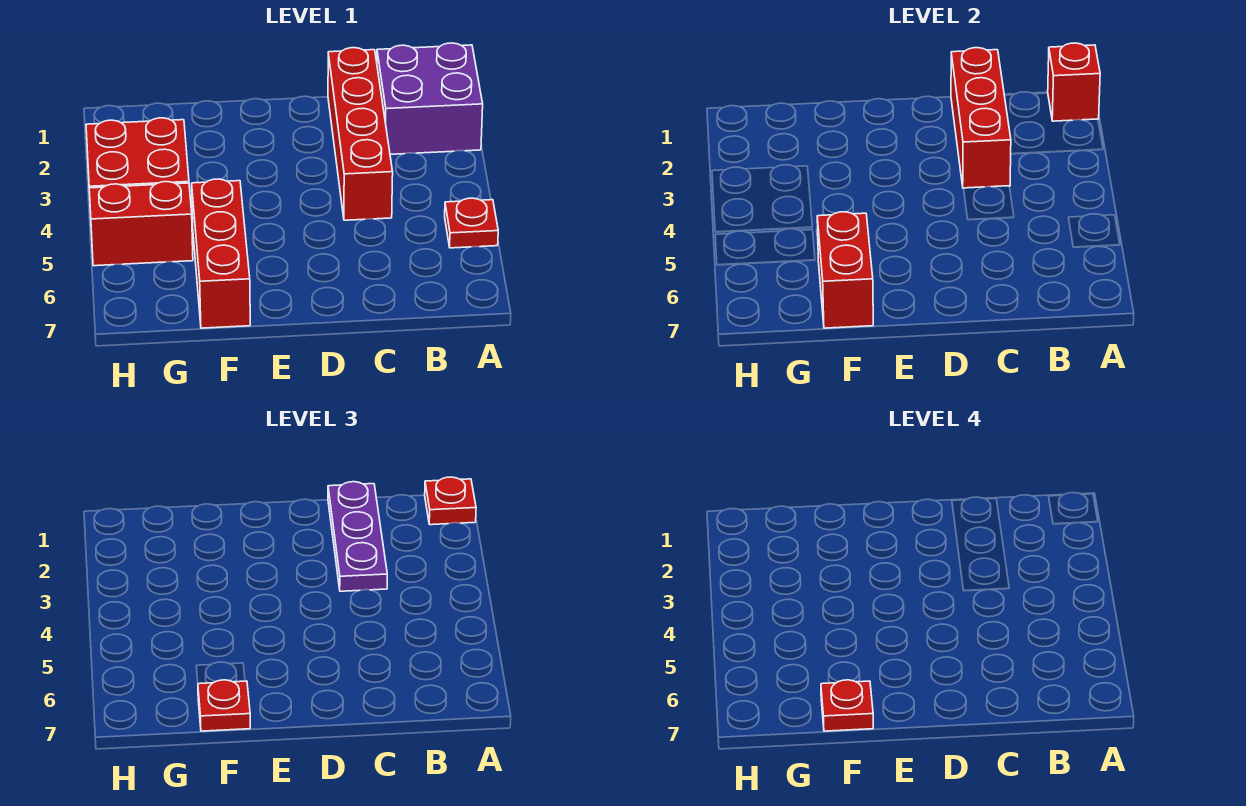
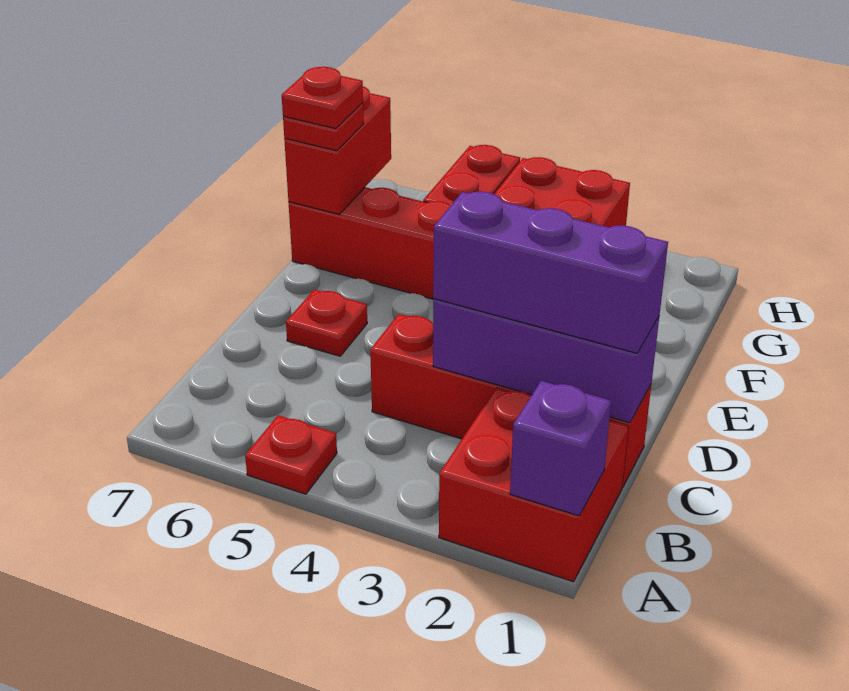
purple 2x2 brick [377,43,483,154] -> red 2x2 brick [439,388,629,582]
red 1x1 brick [1048,43,1100,121] -> purple 1x1 brick [510,381,611,516]
red 1x1 plate [425,477,476,525] -> red 1x1 plate moved to [286,290,367,356]
red 1x3 brick [951,48,1011,188] -> purple 1x3 brick [433,299,659,423]
purple 1x3 plate [328,482,387,591] -> purple 1x3 brick [433,192,668,353]
red 1x2 brick [817,212,873,328] -> red 1x2 brick turned to [284,87,391,214]

